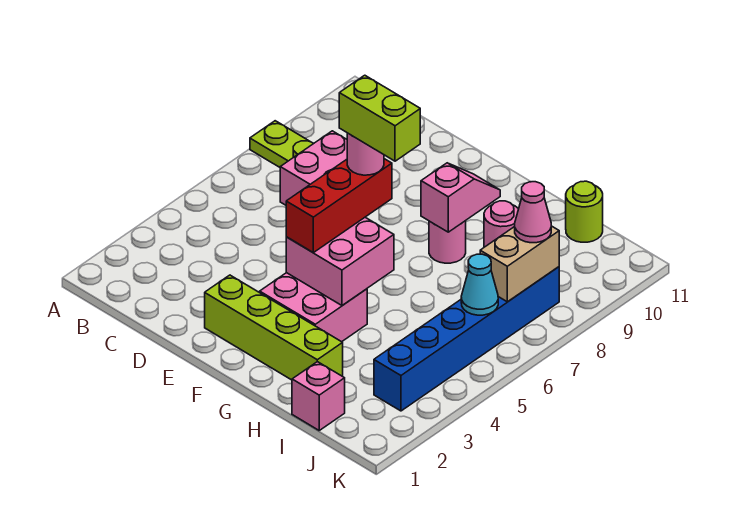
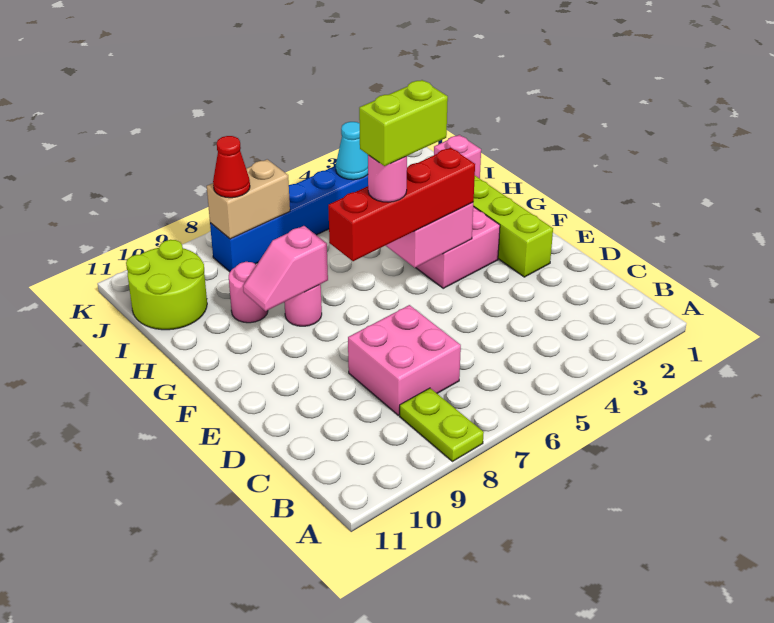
red 1x3 brick [286,159,392,253] -> red 1x4 brick [328,148,475,261]
lime 1x2 brick [339,75,420,161] -> lime 1x2 brick turned to [359,80,448,166]
lime 1x1 round brick [566,181,603,242] -> lime 2x2 round brick [126,240,207,330]
cyan 1x1 cone [461,254,498,315] -> cyan 1x1 cone moved to [336,122,368,180]
pink 1x1 cone [515,182,551,243] -> red 1x1 cone [213,136,250,198]

